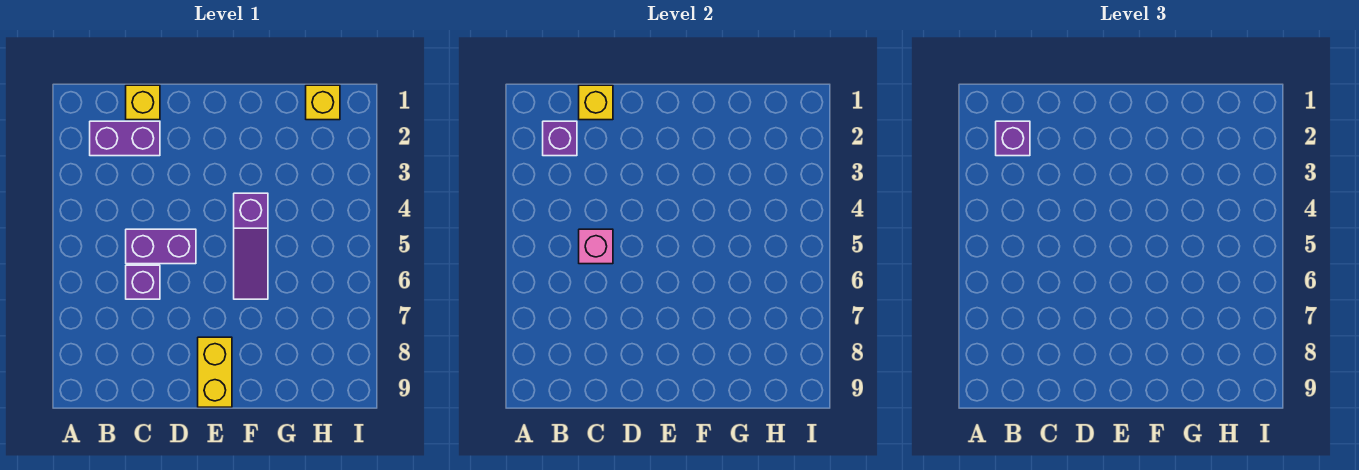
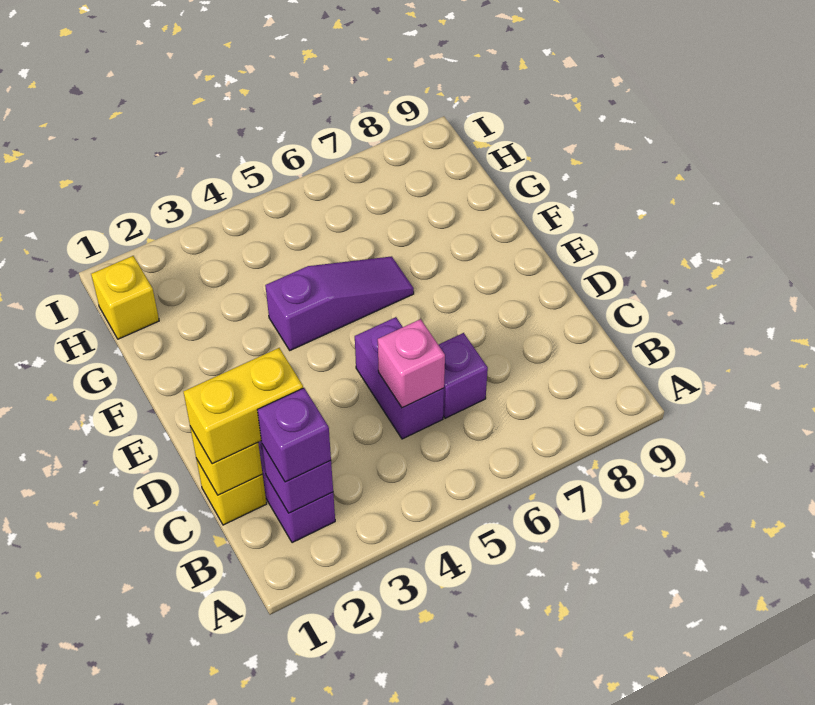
yellow 1x2 brick [198,337,232,407] -> yellow 1x2 brick moved to [183,348,303,464]

